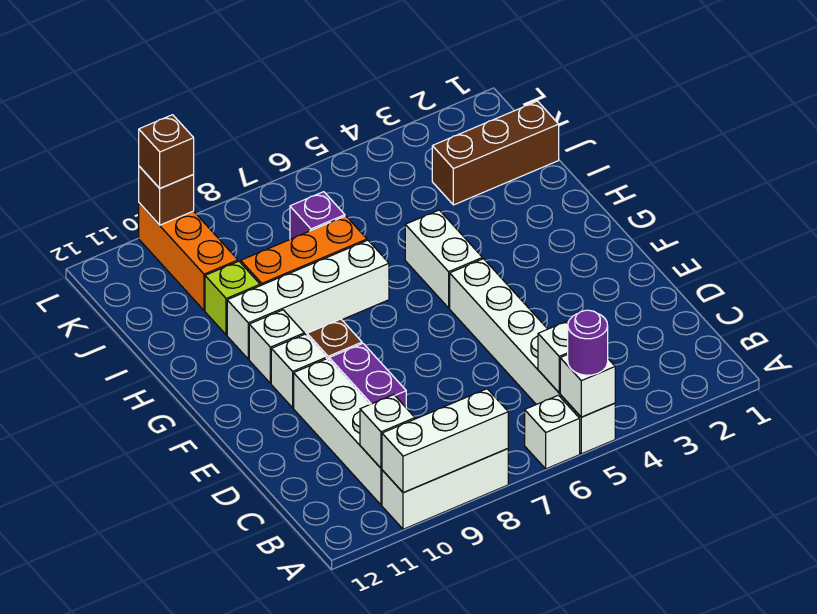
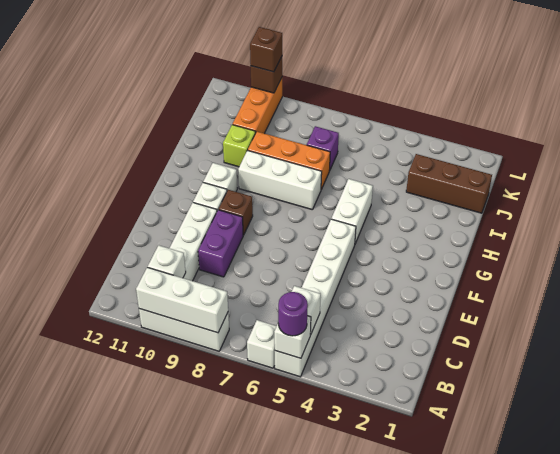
white 1x4 brick [227,240,389,359] -> white 1x3 brick [238,150,322,210]

